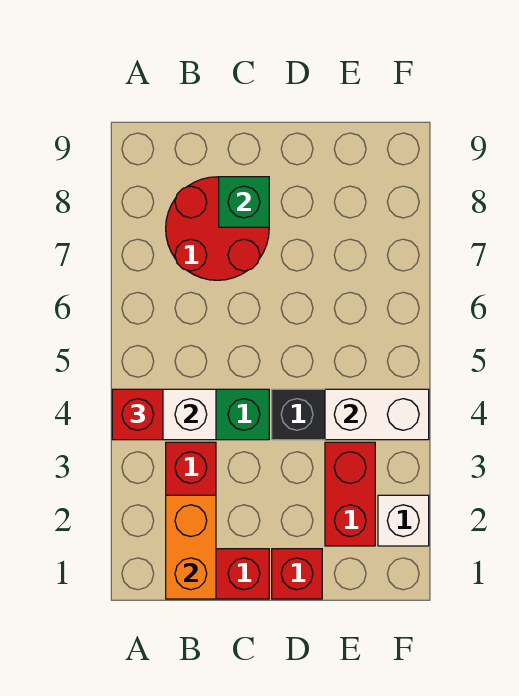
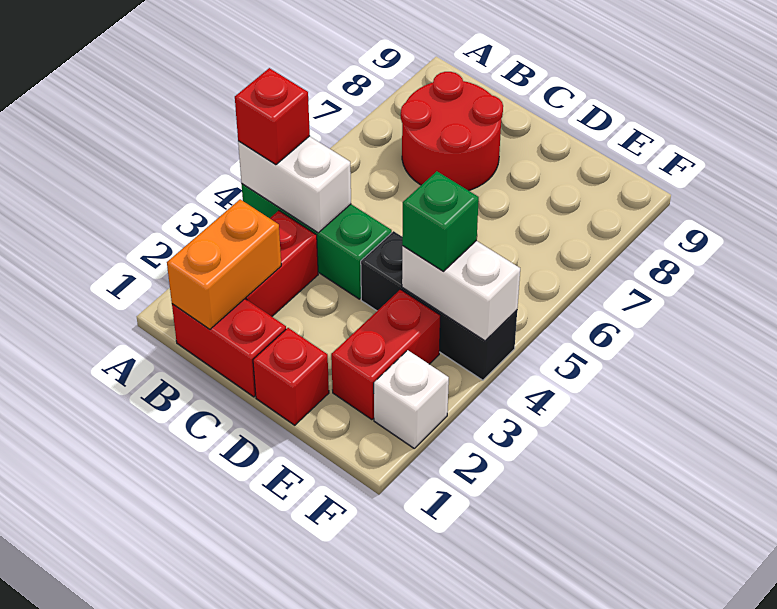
green 1x1 brick [219,177,269,227] -> green 1x1 brick moved to [402,171,479,271]

